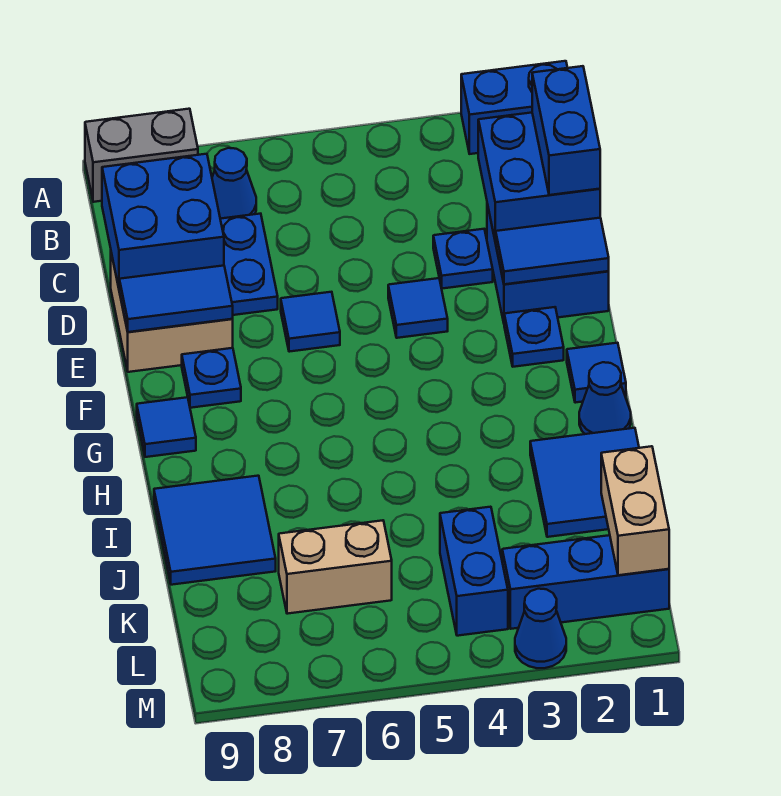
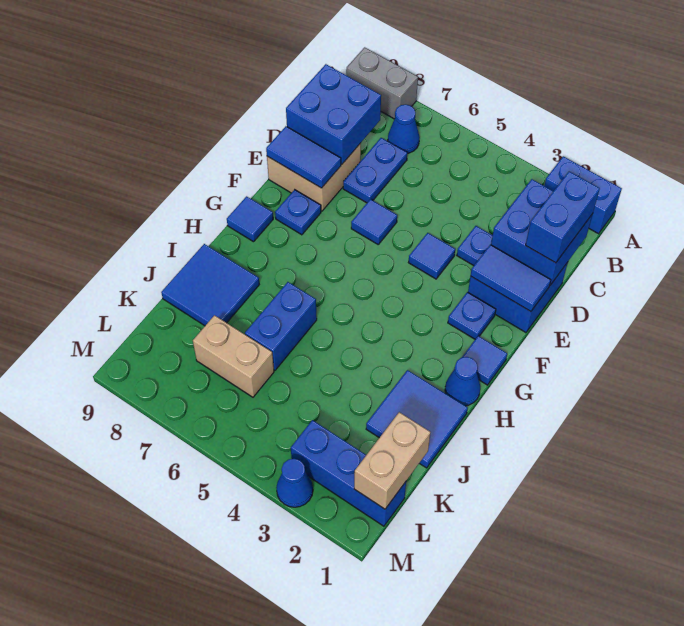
blue 1x2 brick [440,507,508,636] -> blue 1x2 brick moved to [245,282,317,371]

